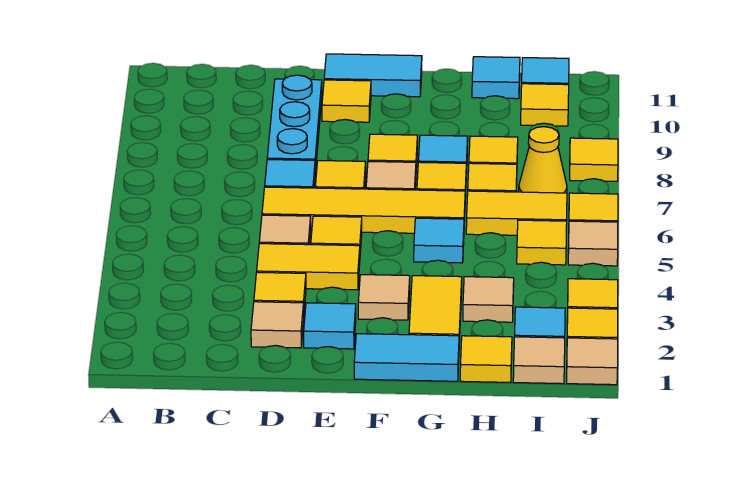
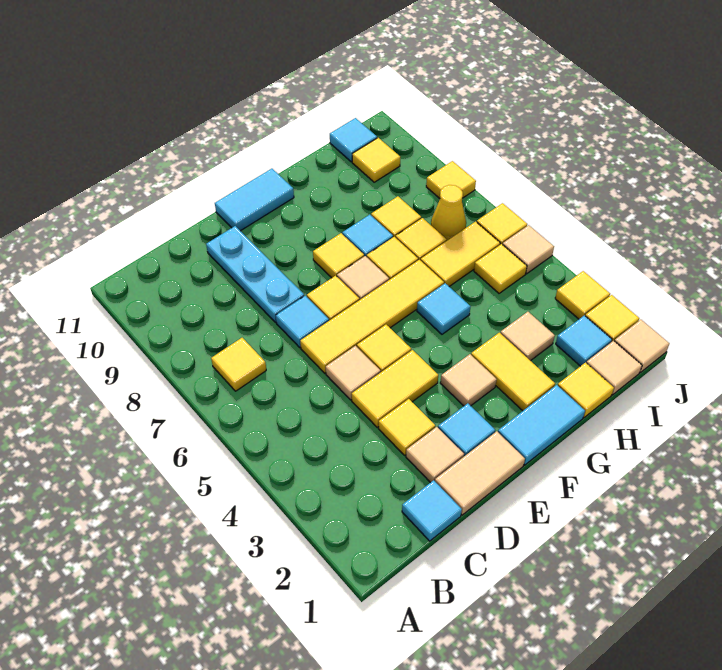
none -> tan 1x2 tile [435,431,525,515]
yellow 1x1 tile [322,80,371,122] -> yellow 1x1 tile moved to [211,338,266,391]
cyan 1x1 tile [472,57,520,99] -> cyan 1x1 tile moved to [402,480,462,541]

